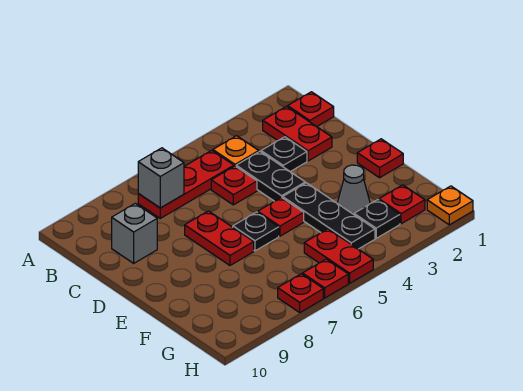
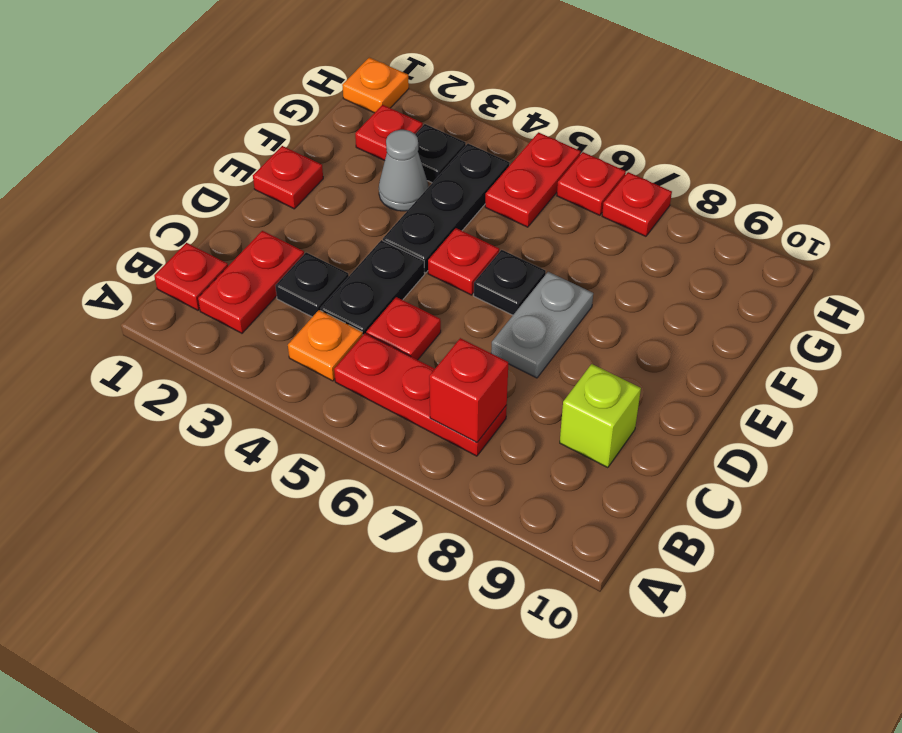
grey 1x1 brick [138,148,184,208] -> red 1x1 brick [429,338,508,443]
grey 1x1 brick [112,203,157,263] -> lime 1x1 brick [560,364,641,468]
red 1x2 plate [185,211,254,265] -> grey 1x2 plate [491,272,593,378]

